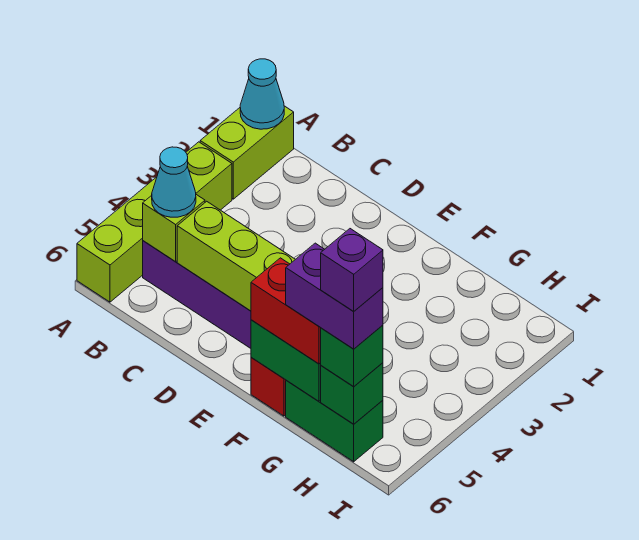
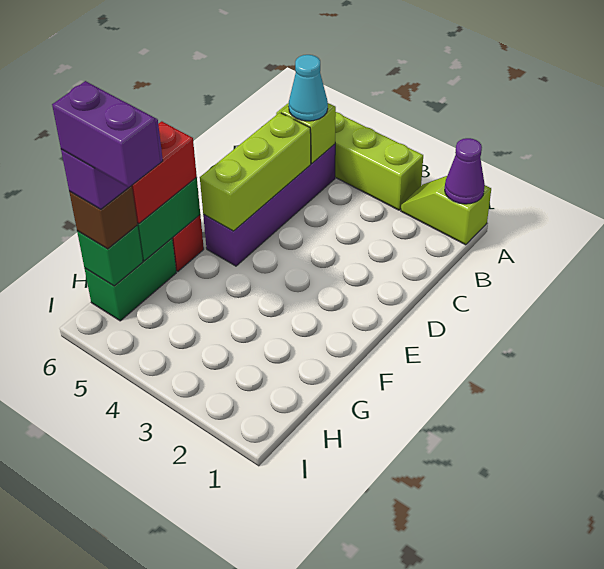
lime 1x2 brick [200,106,294,199] -> lime 1x2 slope [401,176,491,245]
cyan 1x1 cone [240,59,284,129] -> purple 1x1 cone [445,138,485,204]
green 1x1 brick [321,325,383,387] -> brown 1x1 brick [69,186,137,249]
purple 1x1 brick [321,229,383,311] -> purple 1x2 brick [52,81,160,187]

